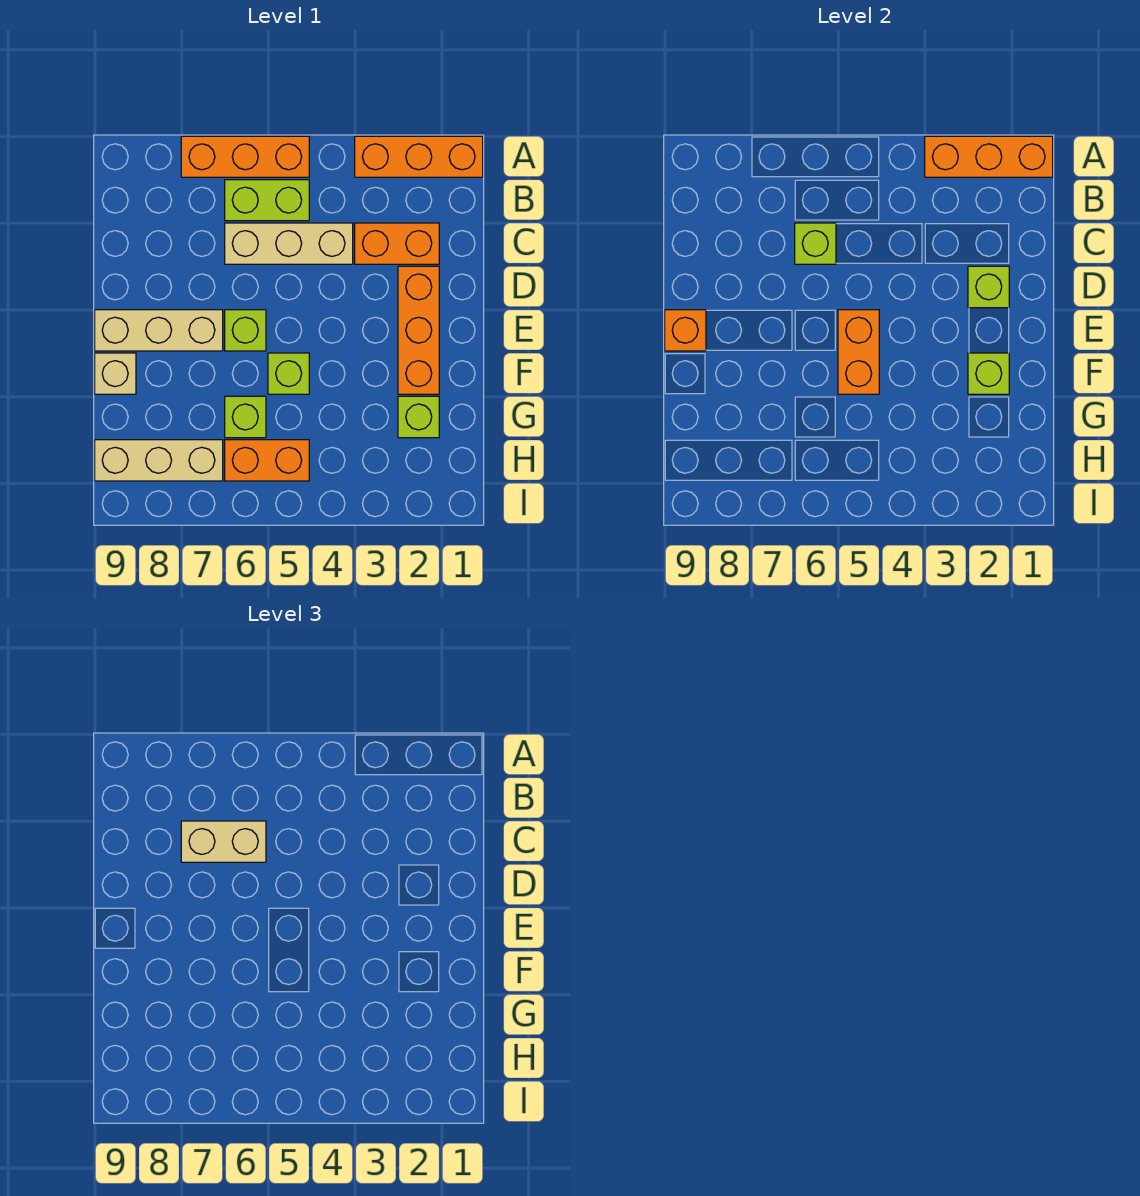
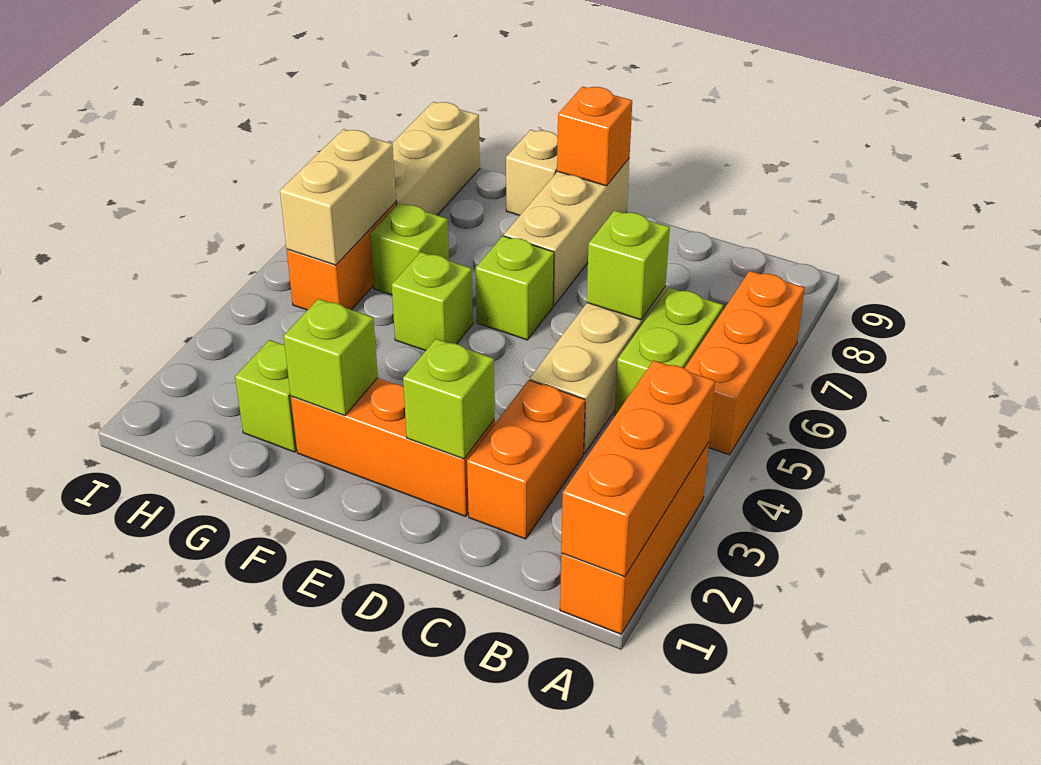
tan 1x2 brick [181,821,266,862] -> tan 1x2 brick moved to [280,129,396,265]
orange 1x2 brick [838,310,879,394] -> none

